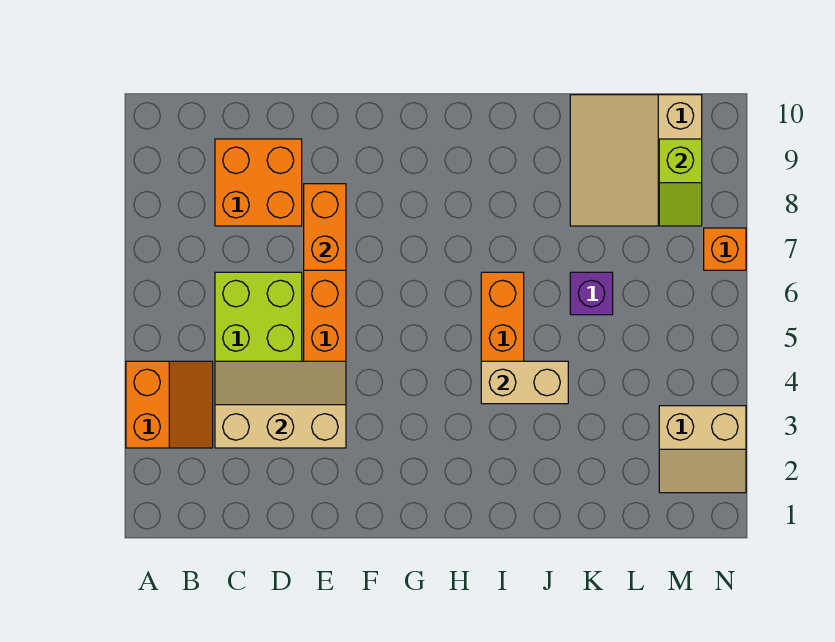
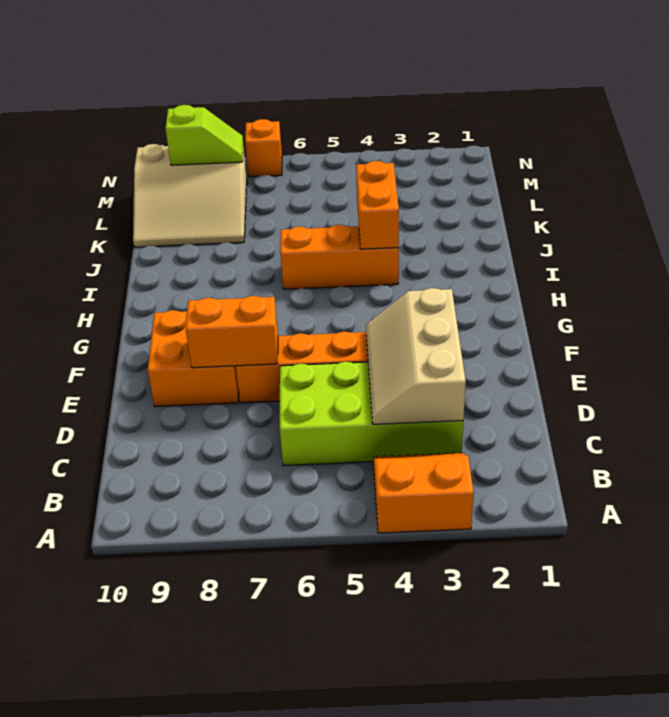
orange 2x2 brick [215,139,302,226] -> orange 2x2 brick moved to [148,310,239,406]
tan 1x2 brick [481,361,568,404] -> orange 1x2 brick [356,161,399,249]
purple 1x1 brick [570,272,613,315] -> none
tan 2x2 slope [659,406,746,493] -> none

